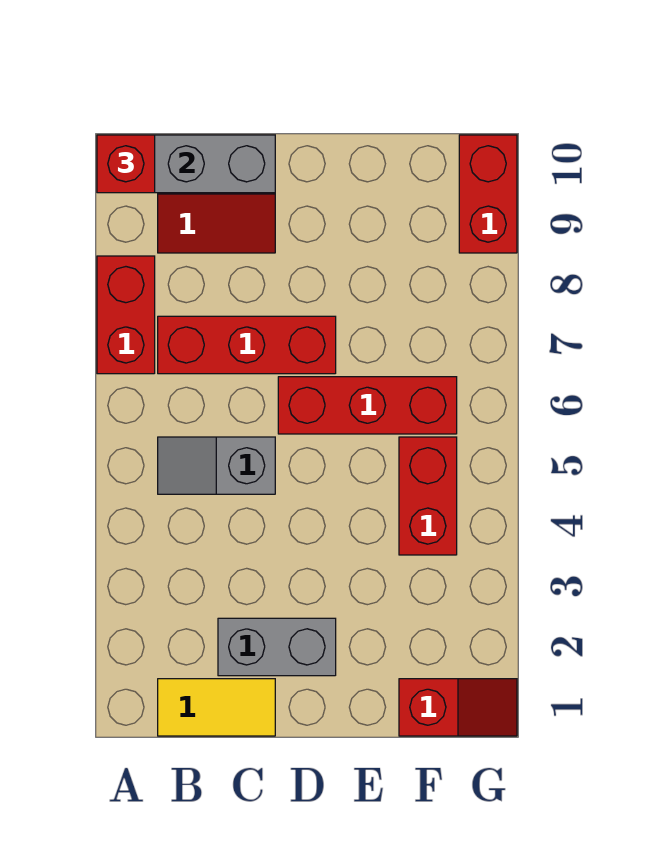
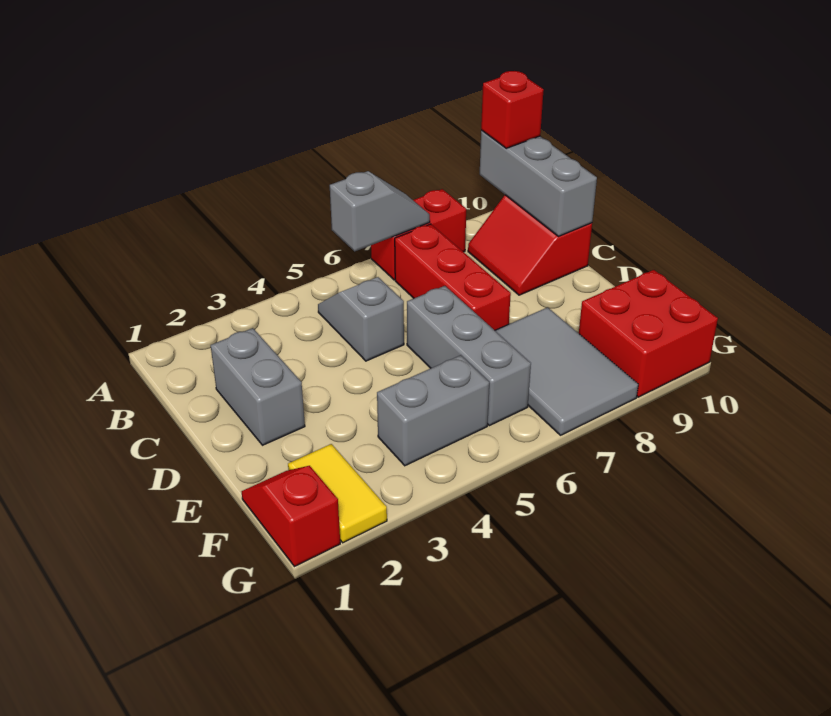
none -> grey 1x2 slope [330,171,430,251]
yellow 1x2 tile [158,679,275,736] -> yellow 1x2 tile moved to [288,444,387,543]
red 1x3 brick [278,377,457,434] -> grey 1x3 brick [407,286,531,426]
none -> grey 2x3 tile [495,307,638,435]
red 1x2 slope [399,679,517,736] -> red 1x2 slope turned to [242,466,340,567]
red 1x2 brick [399,437,457,555] -> grey 1x2 brick [377,355,489,466]
red 1x2 brick [459,135,517,253] -> red 2x2 brick [579,270,718,397]

